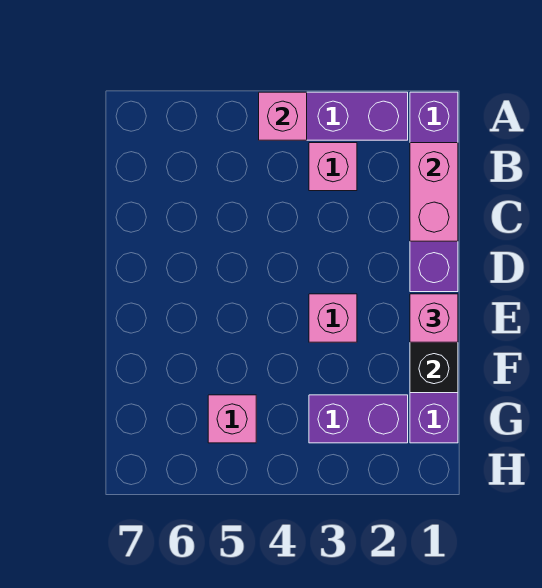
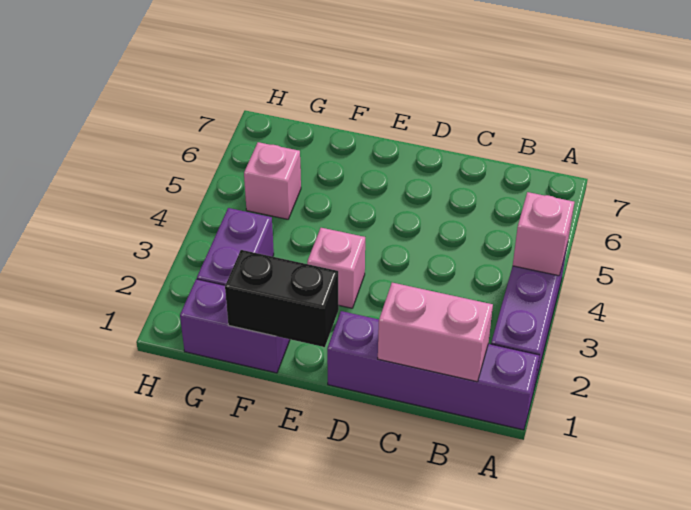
pink 1x1 brick [309,143,357,191] -> none
pink 1x1 brick [410,294,458,342] -> none

